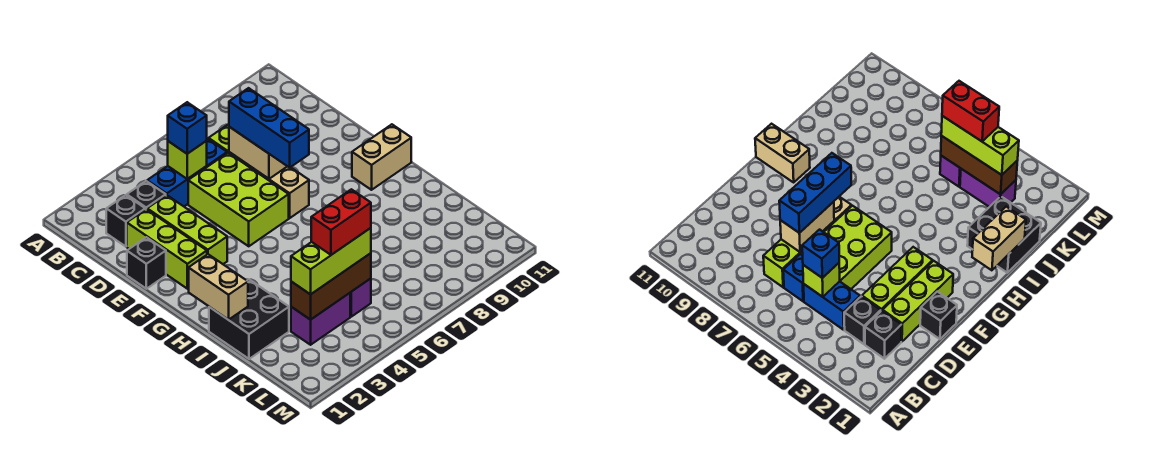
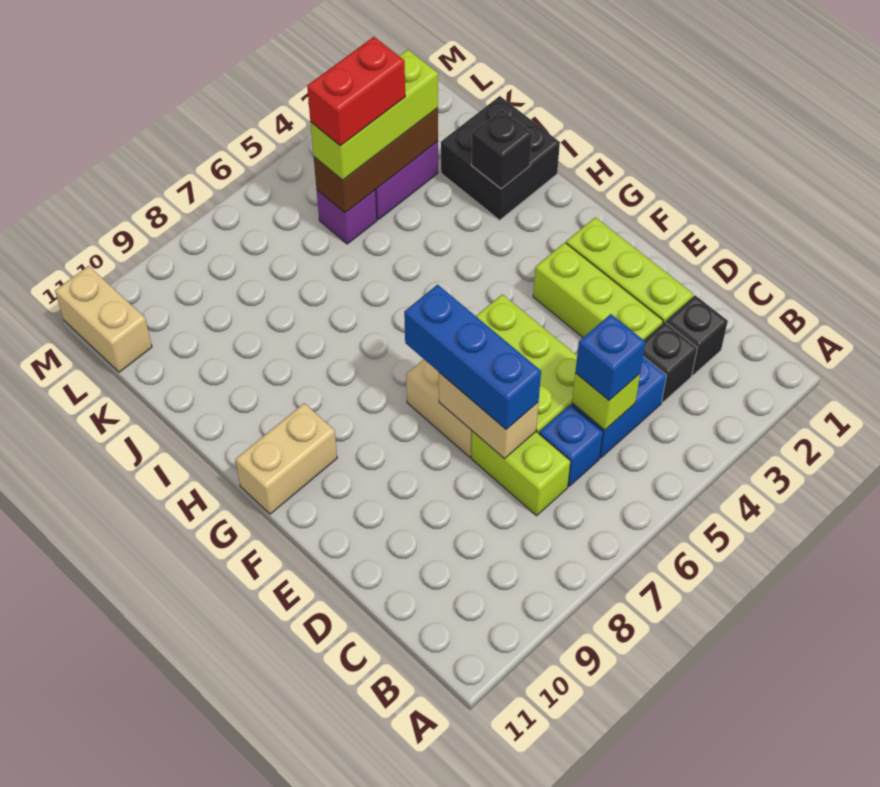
black 1x1 brick [127,237,166,289] -> black 1x1 brick moved to [471,110,532,189]
tan 1x2 brick [189,254,248,320] -> tan 1x2 brick moved to [55,266,152,372]

